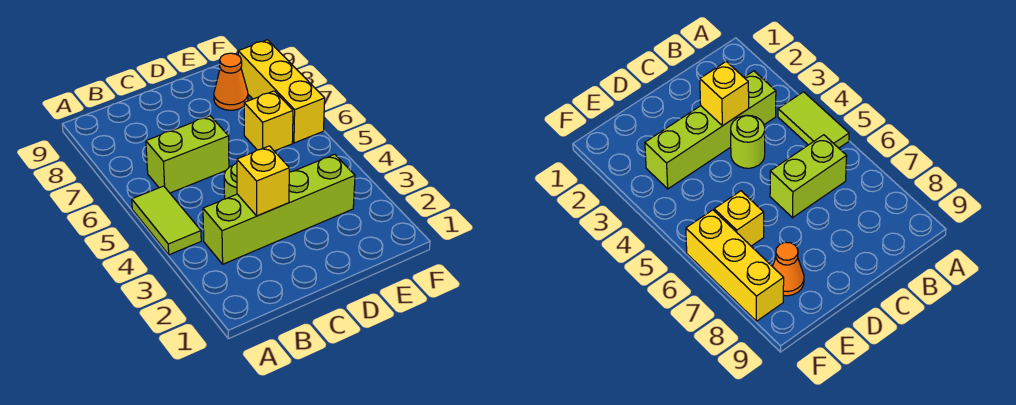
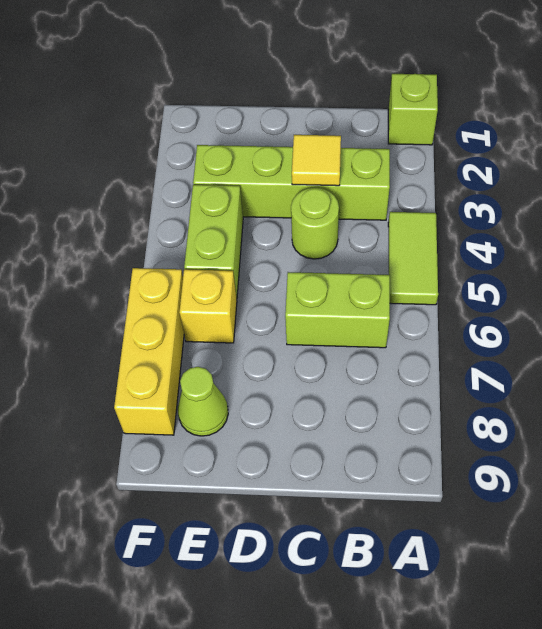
none -> lime 1x1 brick [388,74,438,145]
yellow 1x1 brick [237,146,289,216] -> yellow 1x1 tile [292,135,341,186]
none -> lime 1x2 brick [184,185,243,298]
orange 1x1 cone [214,53,248,110] -> lime 1x1 cone [178,367,228,436]

